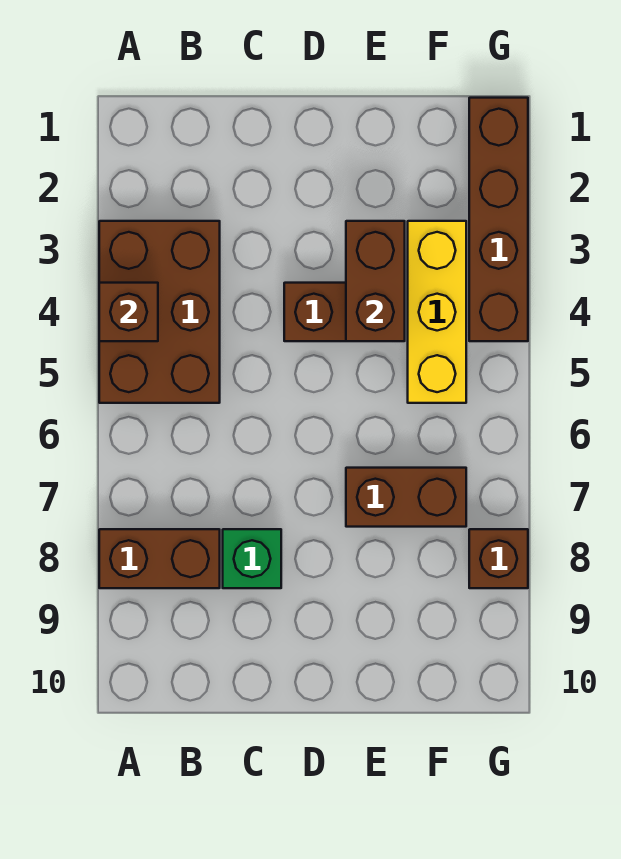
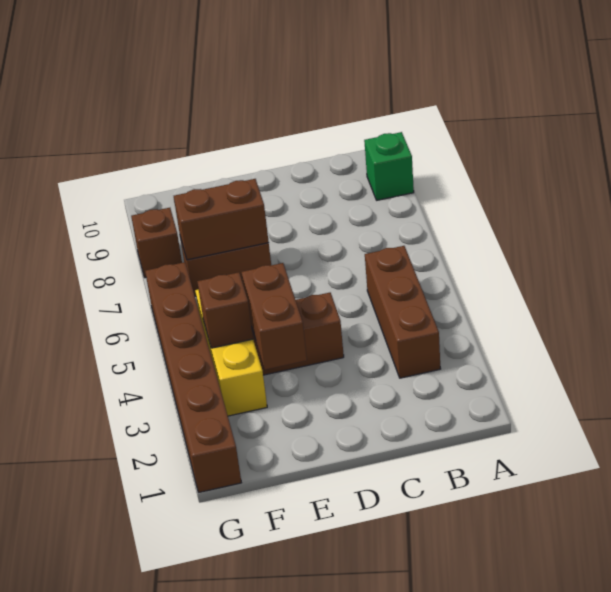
brown 2x3 brick [99,221,220,403] -> brown 1x3 brick [365,246,441,378]
brown 1x1 brick [99,283,158,341] -> brown 1x1 brick moved to [197,272,253,348]
brown 1x2 brick [99,529,220,588] -> brown 1x2 brick moved to [174,179,269,260]
green 1x1 brick [223,529,281,588] -> green 1x1 brick moved to [364,132,414,200]
brown 1x4 brick [469,98,528,341] -> brown 1x6 brick [145,262,241,492]

